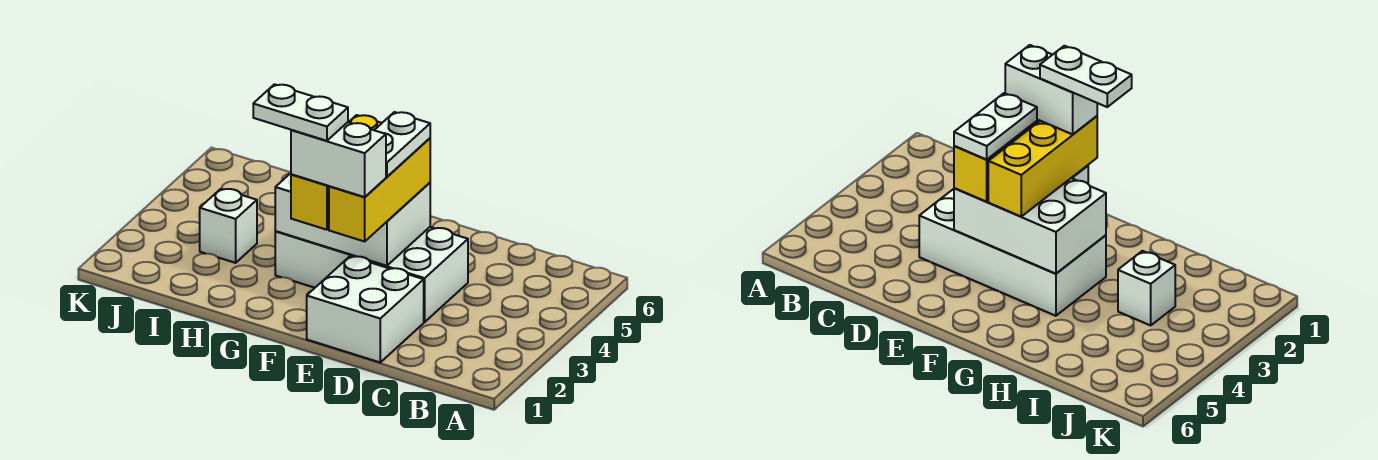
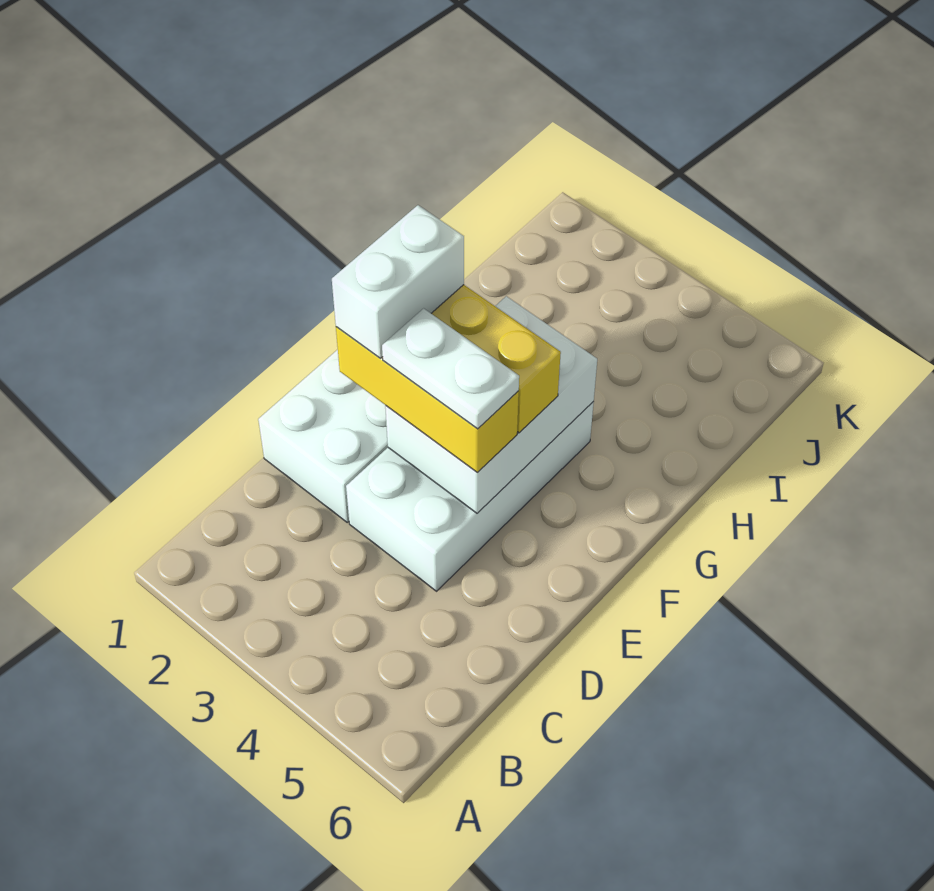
white 1x2 plate [253,84,348,141] -> none
white 1x1 brick [200,189,257,263] -> none

